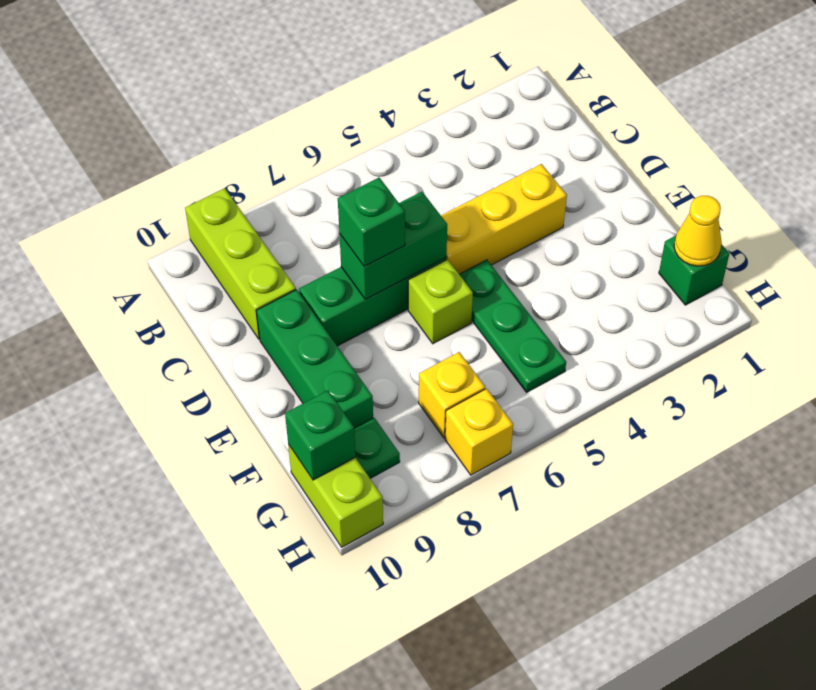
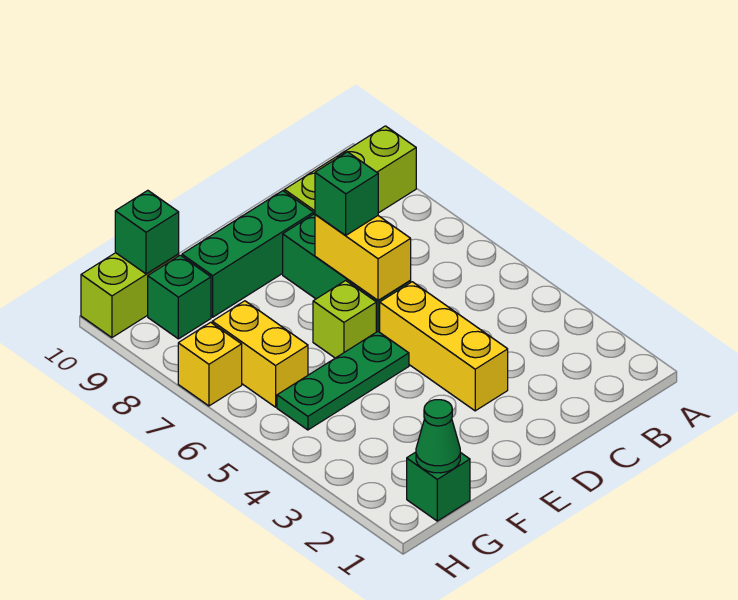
green 1x2 brick [339,192,447,299] -> yellow 1x2 brick [315,214,411,300]
yellow 1x1 cone [674,196,722,266] -> green 1x1 cone [416,400,460,473]
yellow 1x1 brick [419,352,485,438] -> yellow 1x2 brick [212,301,308,407]
green 1x1 plate [354,418,400,478] -> green 1x1 brick [148,255,211,339]

